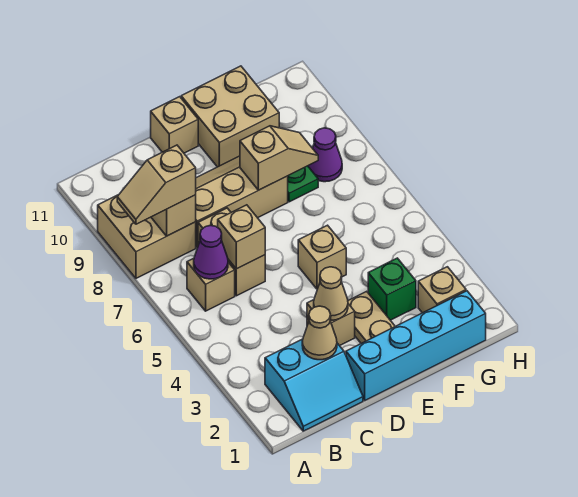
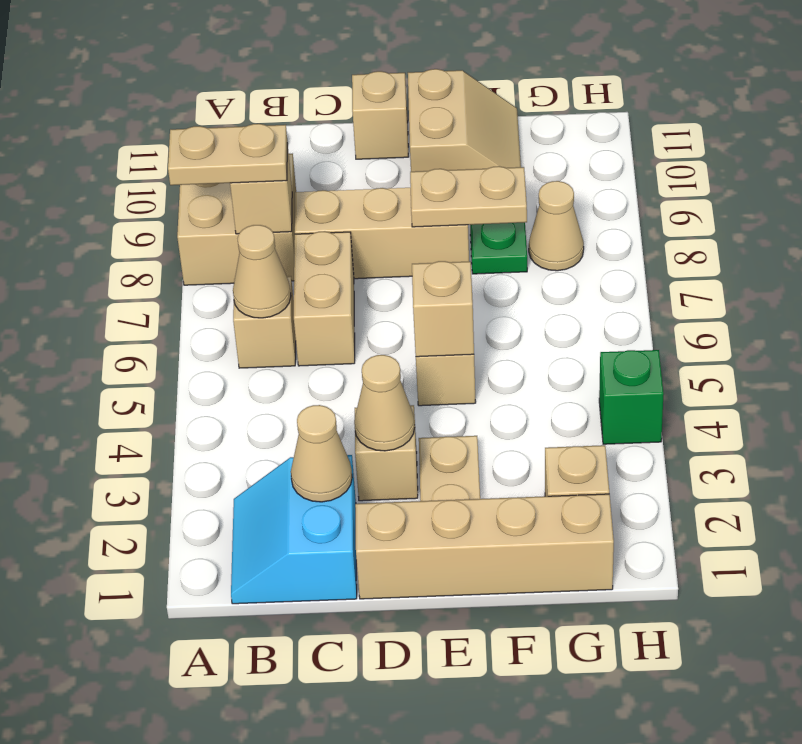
tan 1x2 slope [117,145,196,224] -> tan 1x2 plate [168,124,287,185]
cyan 2x2 slope [265,339,363,431] -> cyan 2x2 slope turned to [231,455,357,604]
purple 1x1 cone [194,225,228,279] -> tan 1x1 cone [233,225,291,318]
tan 1x1 brick [218,205,265,269] -> tan 1x1 brick moved to [412,261,474,357]
cyan 1x4 brick [346,291,486,400] -> tan 1x4 brick [355,494,614,599]
tan 1x2 slope [240,126,318,190] -> tan 1x2 plate [410,166,527,227]
tan 2x2 brick [181,66,279,167] -> tan 2x2 slope [408,69,521,172]
green 1x1 brick [368,258,416,320] -> green 1x1 brick moved to [599,350,664,444]
purple 1x1 cone [308,128,342,182] -> tan 1x1 cone [529,181,584,271]

